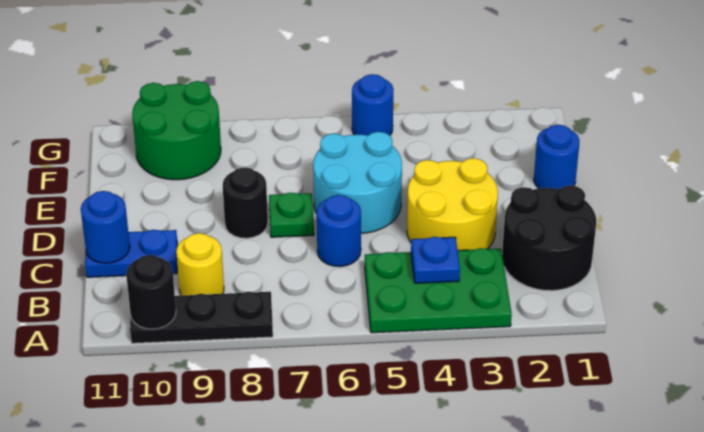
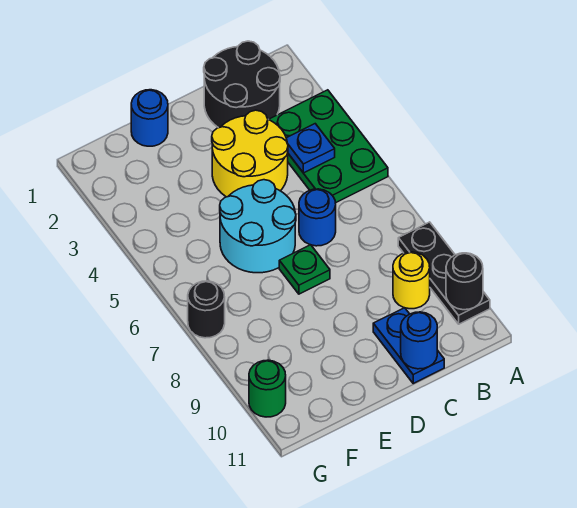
black 1x1 round brick [223,168,268,238] -> black 1x1 round brick moved to [188,281,225,338]
green 2x2 round brick [132,81,221,180] -> green 1x1 round brick [249,360,286,417]
blue 1x1 round brick [352,74,394,135] -> none

